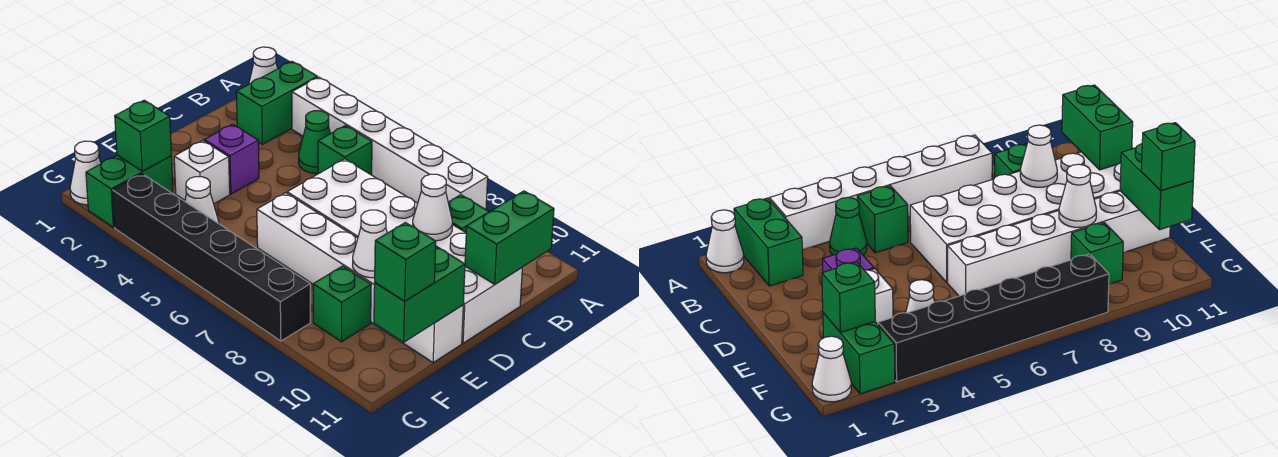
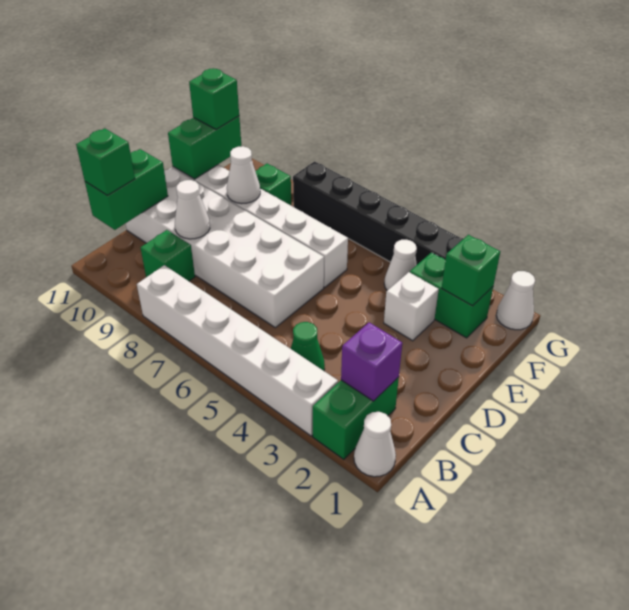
green 1x1 brick [318,125,372,175] -> green 1x1 brick moved to [76,128,135,196]
purple 1x1 brick [204,124,259,194] -> purple 1x1 brick moved to [341,322,402,401]
green 1x2 brick [86,155,173,227] -> green 1x2 brick turned to [410,253,493,338]

